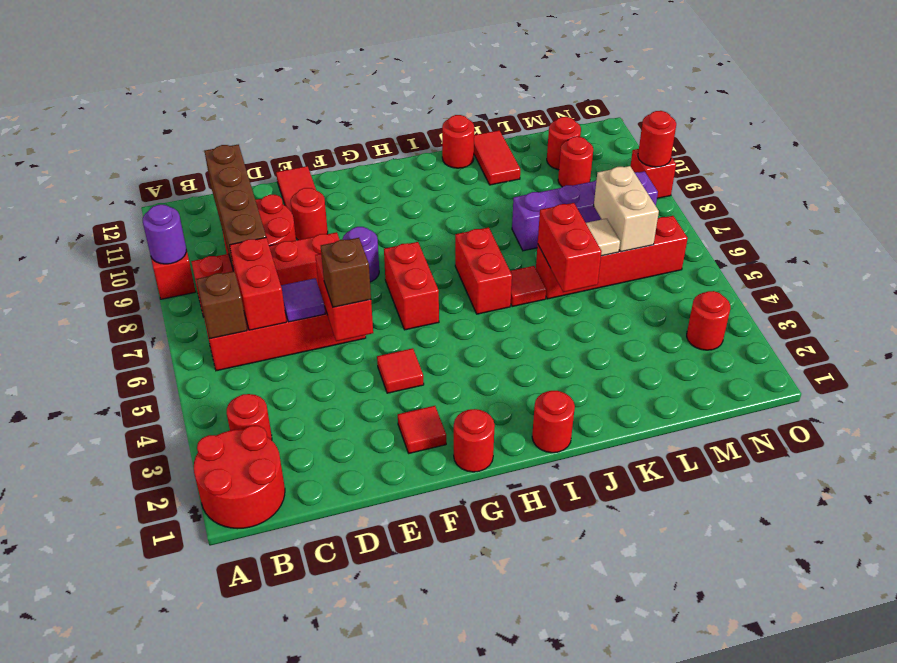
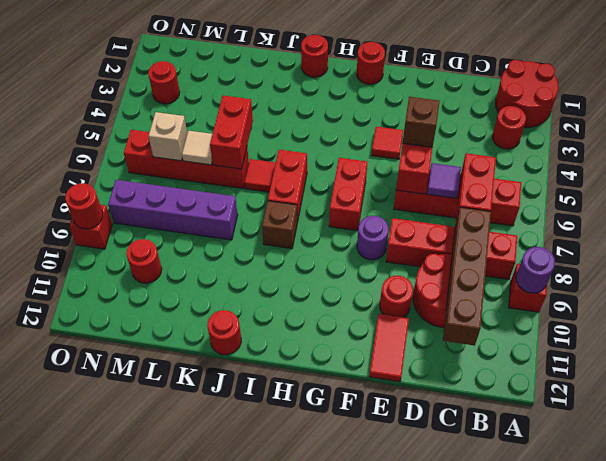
brown 1x1 brick [196,271,247,339] -> brown 1x1 brick moved to [262,201,297,249]
red 1x1 tile [398,406,446,453] -> none
red 1x2 tile [474,130,520,185] -> none
tan 1x2 brick [594,166,659,252] -> tan 1x1 brick [148,112,187,161]
red 1x1 round brick [547,117,581,170] -> none

